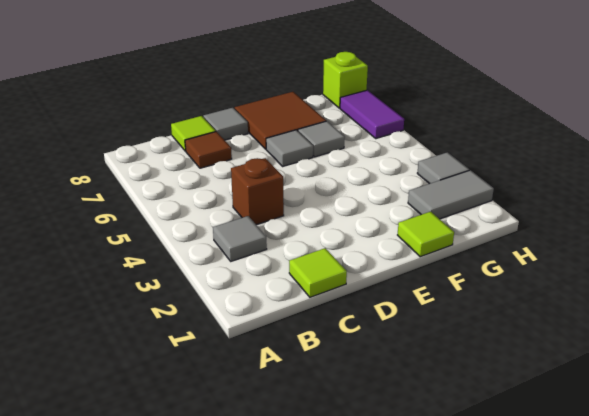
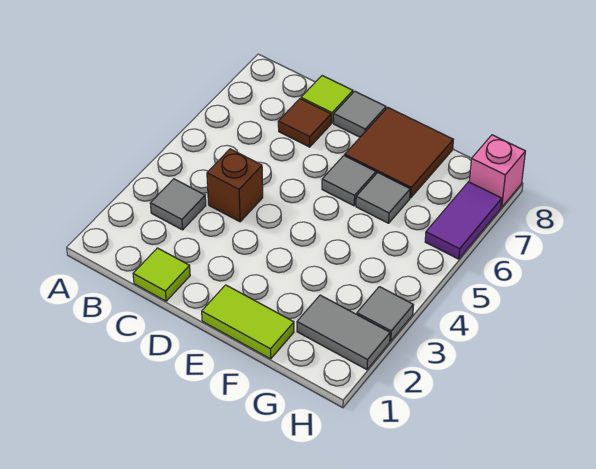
lime 1x1 tile [398,212,454,257] -> lime 1x2 tile [202,285,294,359]
lime 1x1 brick [323,52,368,108] -> pink 1x1 brick [469,135,525,207]

